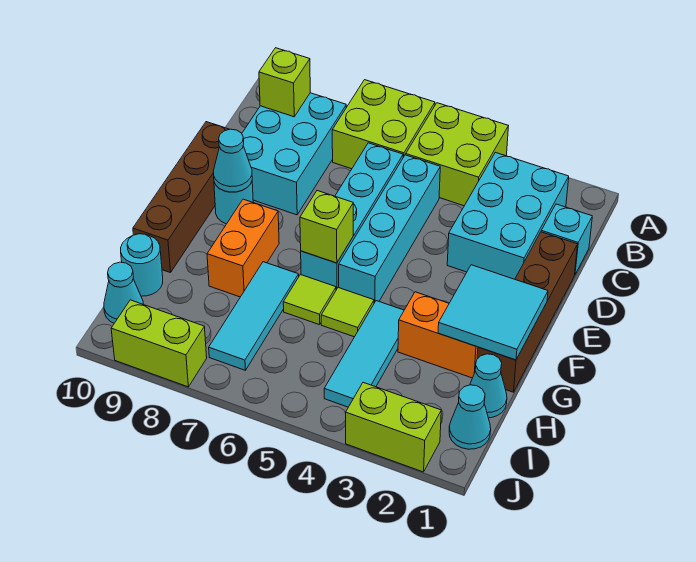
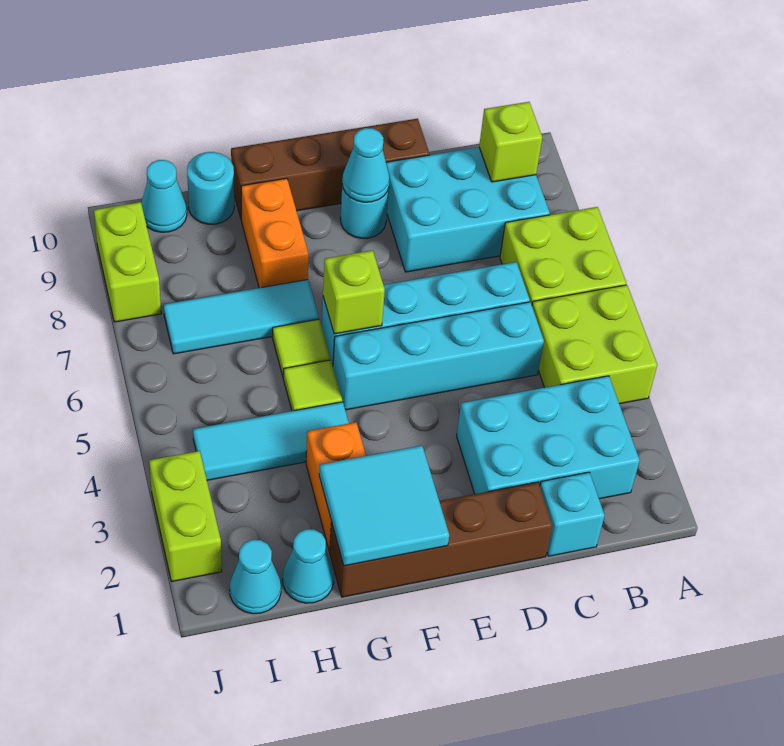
orange 1x2 brick [207,199,279,297] -> orange 1x2 brick turned to [241,178,309,288]

